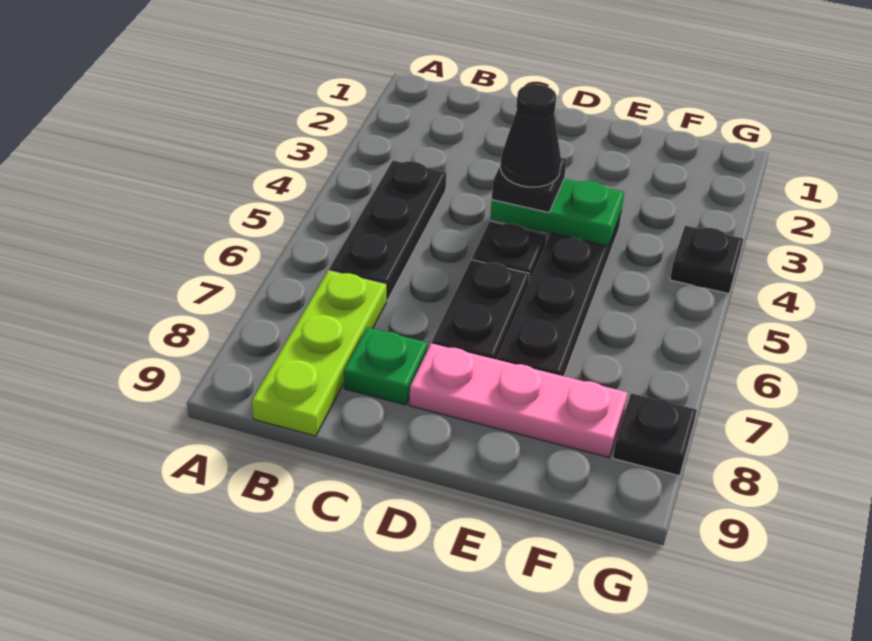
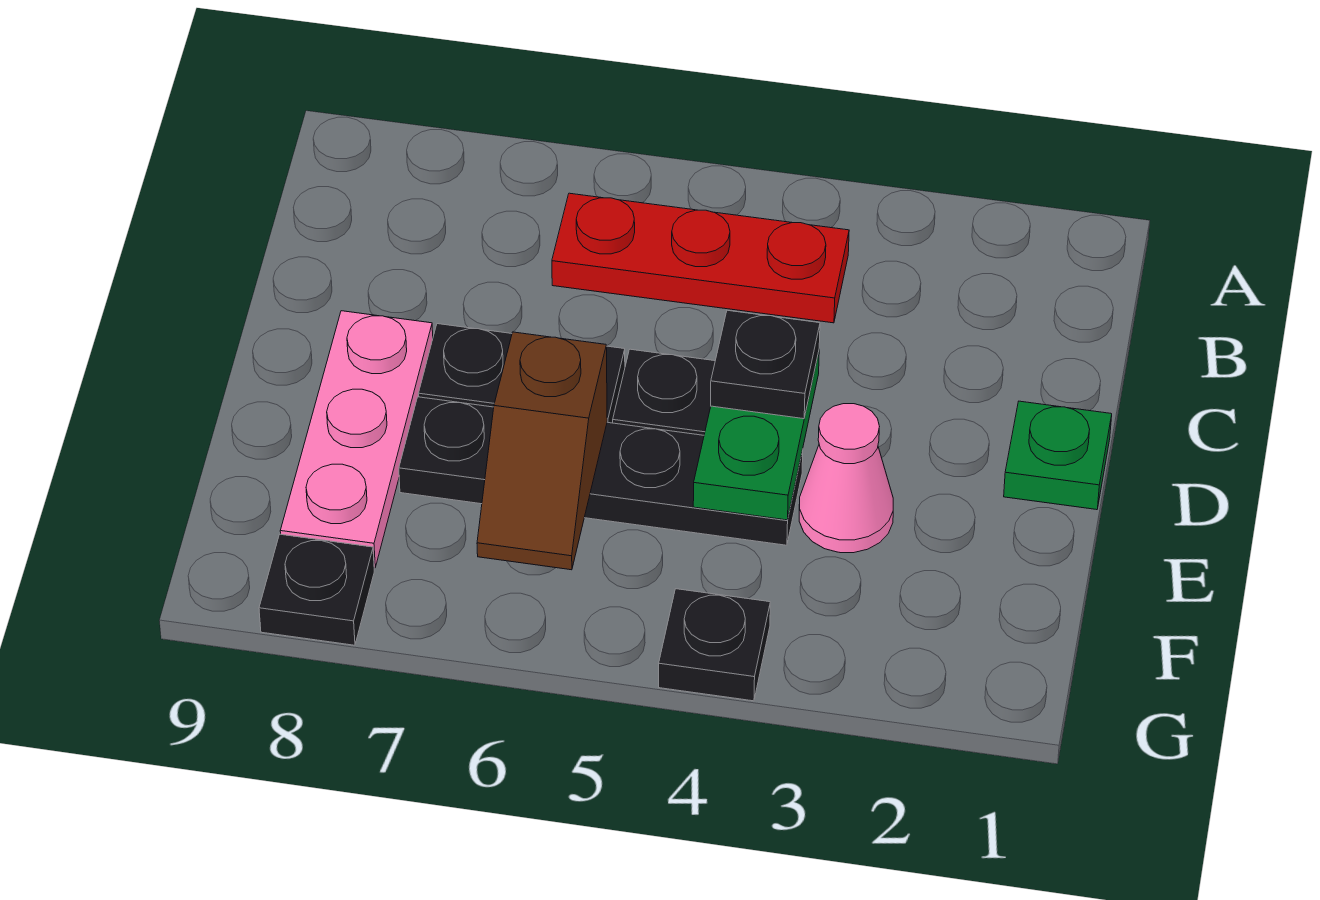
black 1x3 plate [329,160,446,301] -> red 1x3 plate [552,193,849,323]
lime 1x3 plate [252,270,386,436] -> none
green 1x1 plate [344,327,428,405] -> green 1x1 plate moved to [1004,401,1112,510]
black 1x1 cone [500,84,561,187] -> none
none -> pink 1x1 cone [799,404,893,553]
none -> brown 1x2 slope [477,332,607,570]

